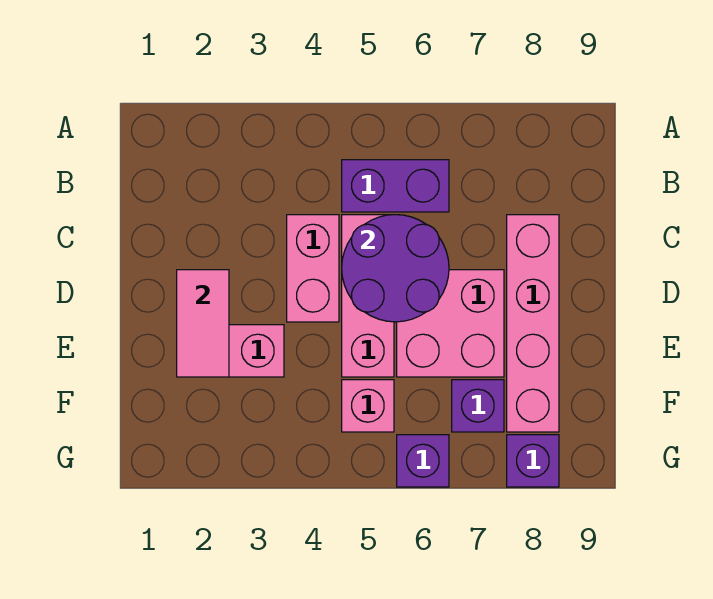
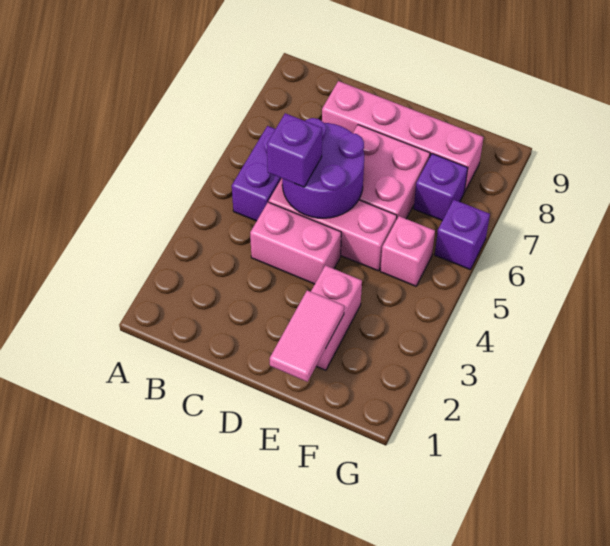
pink 1x2 tile [177,270,229,377] -> pink 1x2 tile turned to [270,290,344,382]
purple 1x1 brick [507,435,559,487] -> purple 1x1 brick moved to [267,113,322,187]

